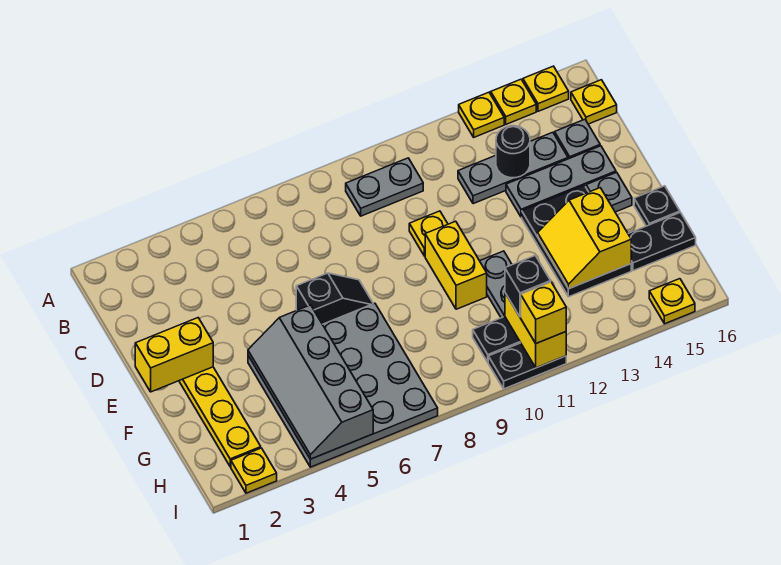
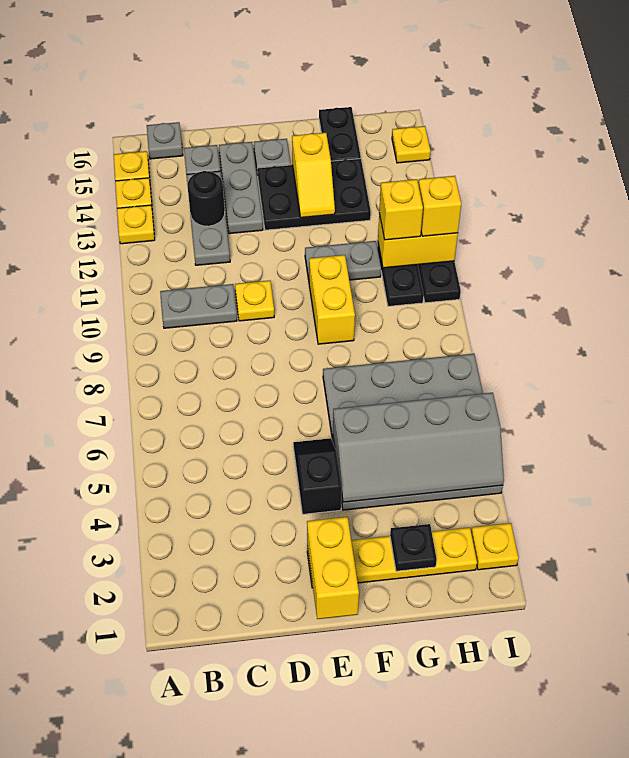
grey 1x2 plate [346,158,423,216] -> grey 1x2 plate turned to [160,284,237,328]
yellow 1x1 plate [571,80,617,124] -> grey 1x1 plate [147,122,183,159]
black 1x2 slope [296,273,373,324] -> black 1x2 slope moved to [293,438,342,514]
yellow 1x2 brick [425,221,487,309] -> yellow 1x2 brick turned to [309,255,355,344]
yellow 2x2 slope [538,188,631,289] -> yellow 1x2 slope [292,133,335,218]
black 1x1 plate [634,186,680,226] -> black 1x1 plate moved to [390,524,437,571]
black 1x1 brick [505,256,551,317] -> yellow 1x1 brick [379,179,423,240]

